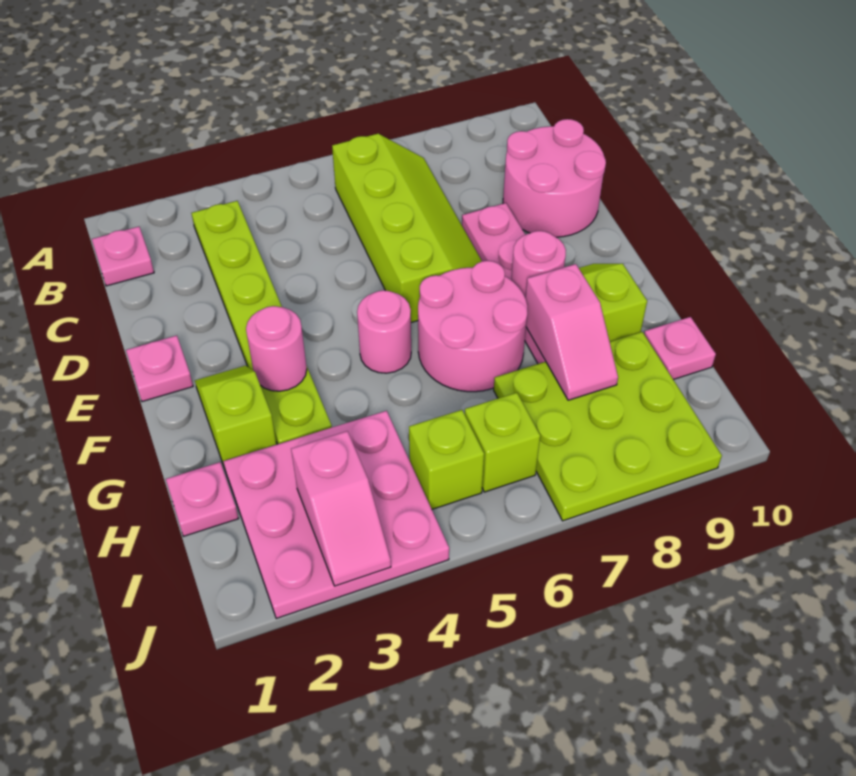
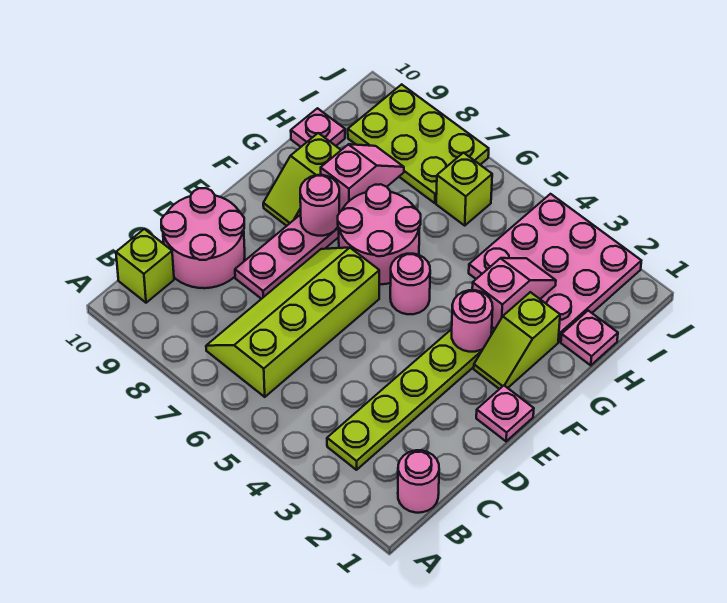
pink 1x1 plate [92,227,154,286] -> pink 1x1 round brick [398,450,439,513]
lime 3x3 plate [494,332,722,521] -> lime 2x3 plate [348,84,489,203]
pink 1x2 slope [291,431,391,586] -> pink 1x2 slope moved to [472,258,556,329]
lime 1x1 brick [409,410,484,509] -> lime 1x1 brick moved to [116,229,174,303]

